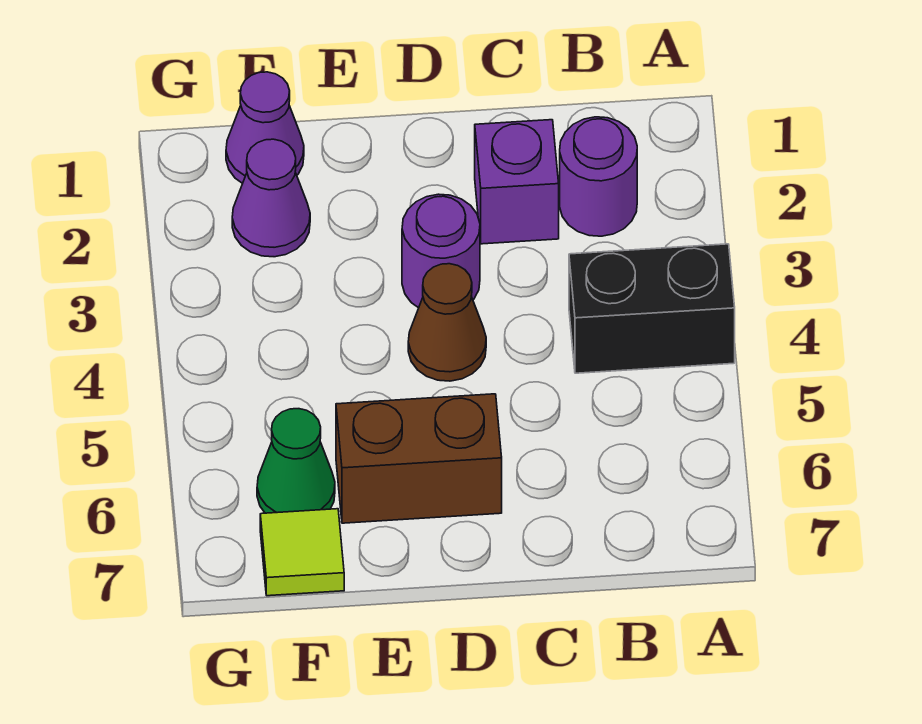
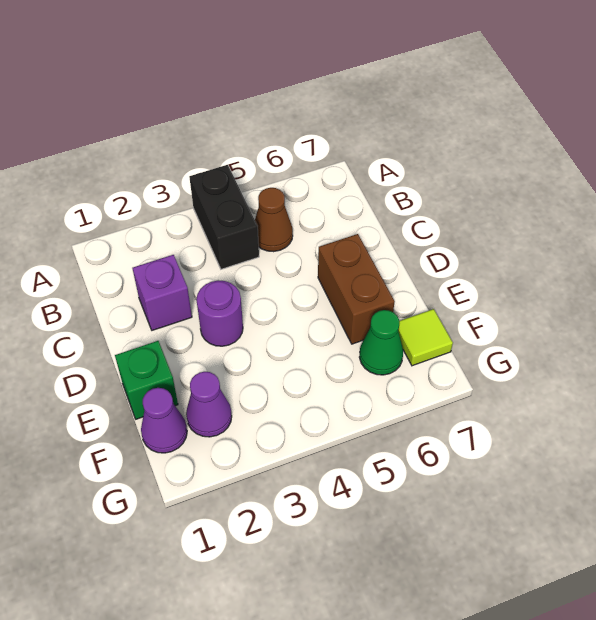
purple 1x1 round brick [560,117,637,236] -> none
brown 1x1 cone [408,264,486,381] -> brown 1x1 cone moved to [255,188,293,252]
none -> green 1x1 brick [115,341,178,419]

